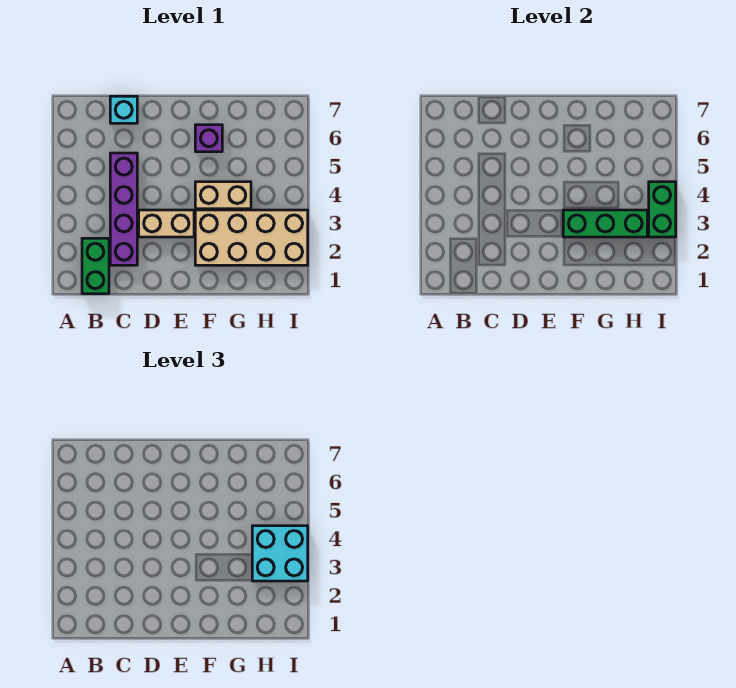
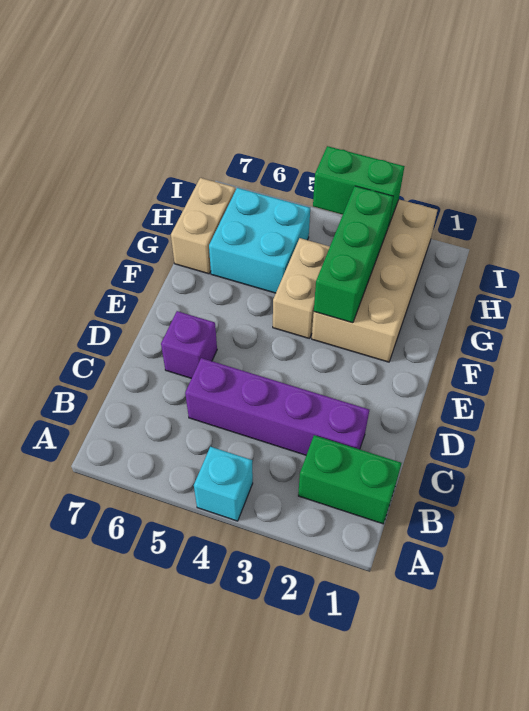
cyan 1x1 brick [110,96,137,123] -> cyan 1x1 brick moved to [194,447,253,521]
tan 1x2 brick [139,210,194,237] -> tan 1x2 brick moved to [171,178,235,274]
purple 1x1 brick [195,125,222,152] -> purple 1x1 brick moved to [161,311,217,378]
cyan 2x2 brick [252,526,308,581] -> cyan 2x2 brick moved to [209,188,310,293]

